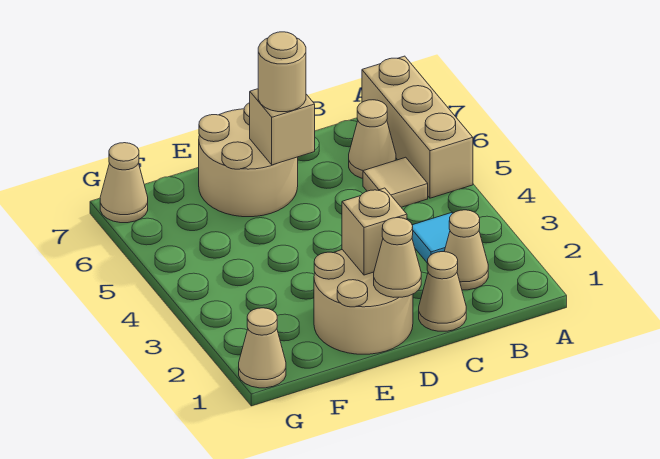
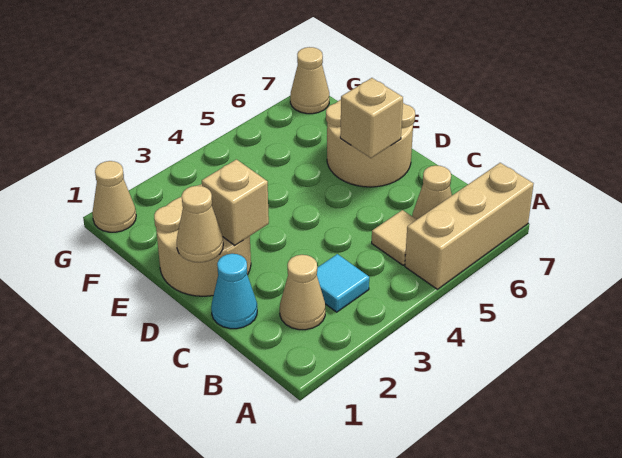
tan 1x1 cone [419,252,466,331] -> cyan 1x1 cone [211,254,257,329]
tan 1x1 round brick [258,32,306,112] -> none

